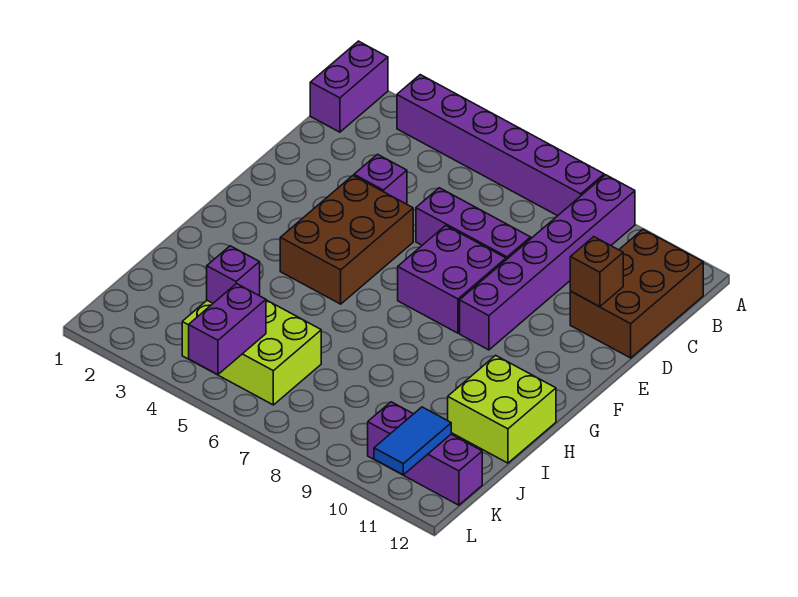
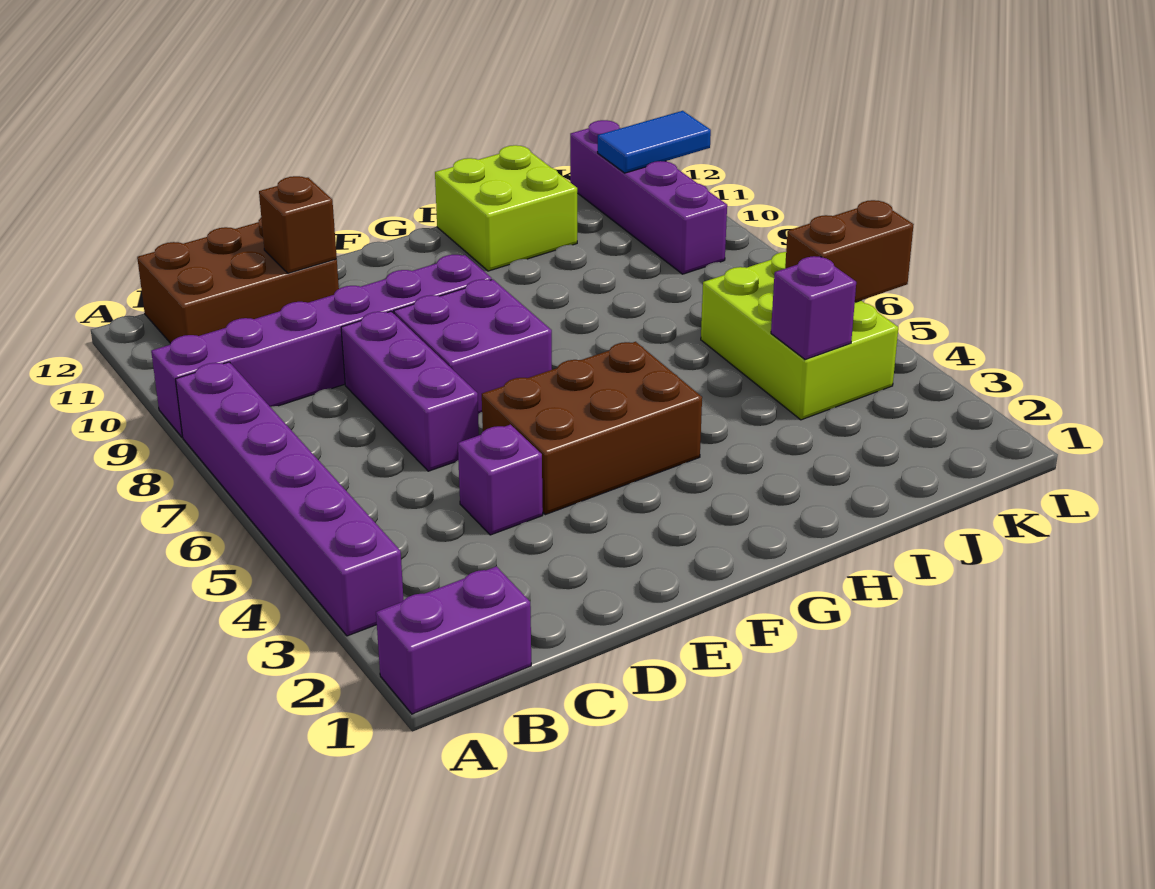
purple 1x2 brick [189,283,266,375] -> brown 1x2 brick [785,200,914,302]
purple 1x3 brick [368,402,482,505] -> purple 1x4 brick [570,120,727,274]

